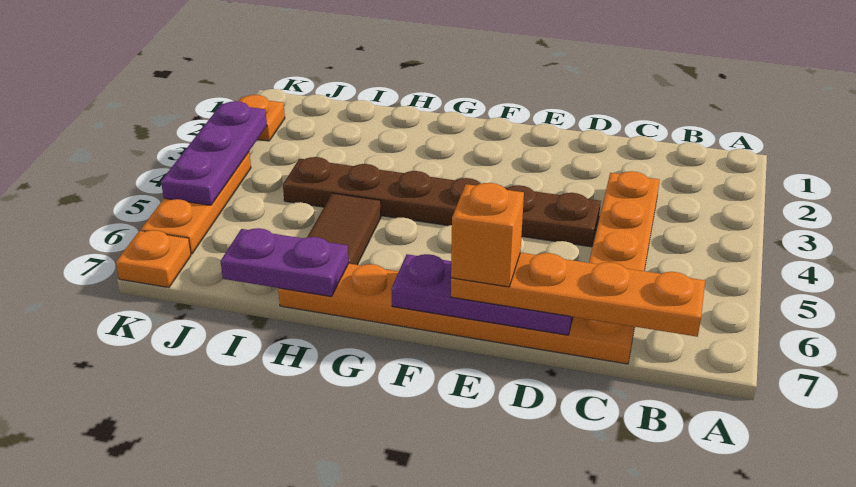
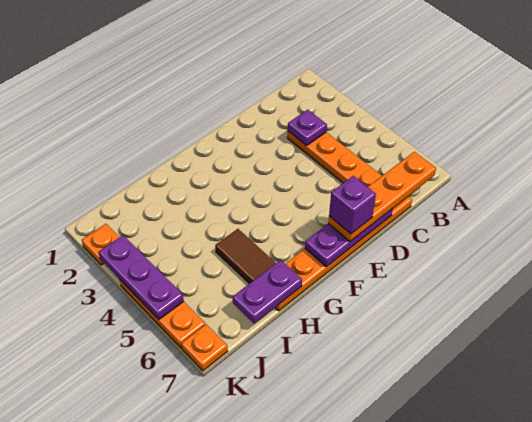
none -> purple 1x1 plate [288,110,327,146]
brown 1x6 plate [283,157,601,247] -> none
orange 1x1 brick [451,183,524,287] -> purple 1x1 brick [329,176,376,234]

